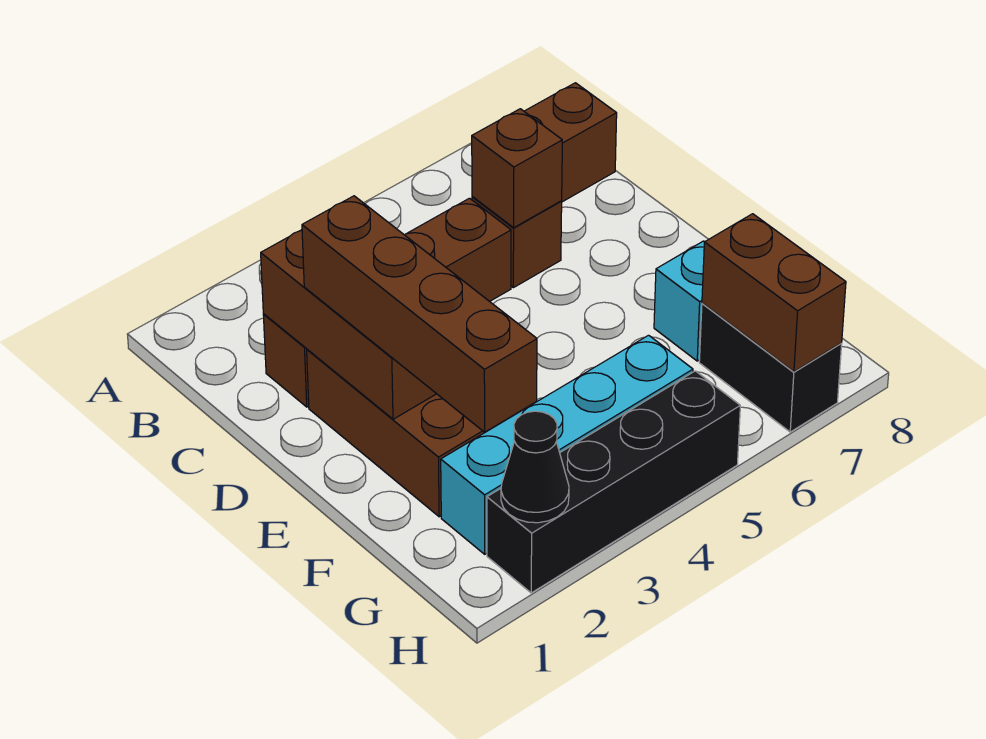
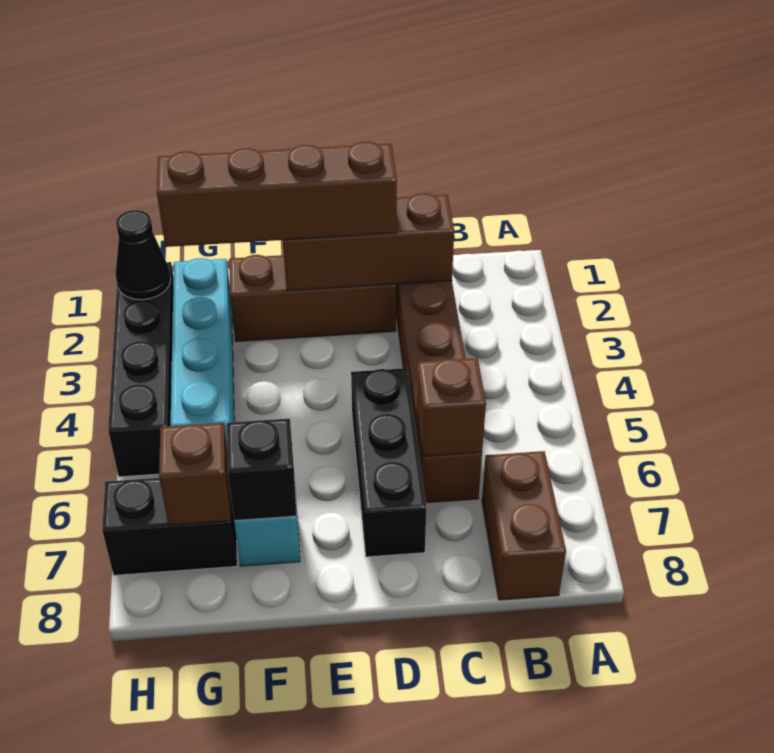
none -> black 1x3 brick [351,368,426,557]
none -> black 1x1 brick [227,418,297,521]
brown 1x2 brick [702,214,846,372] -> brown 1x1 brick [159,423,231,525]

